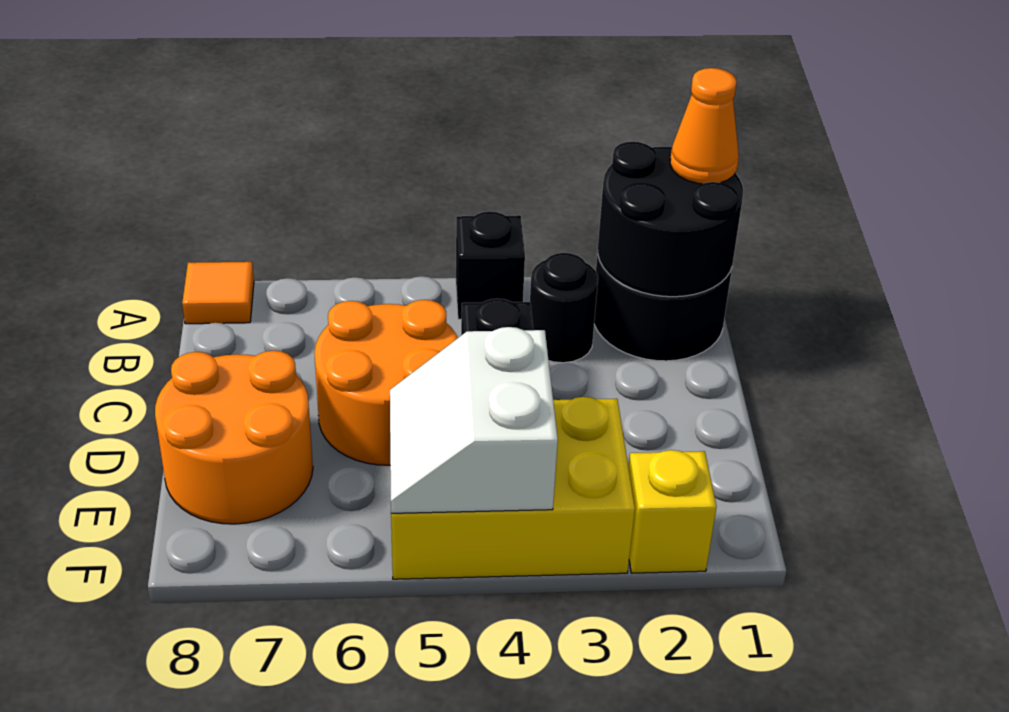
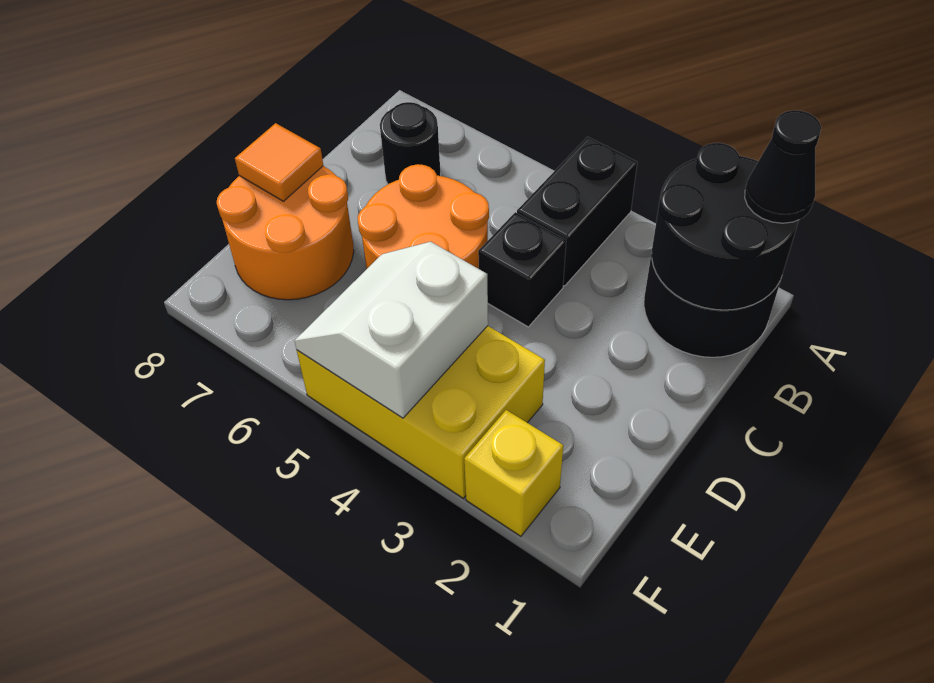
orange 1x1 cone [670,68,739,184] -> black 1x1 cone [745,110,821,223]
black 1x1 brick [456,211,525,319] -> black 1x2 brick [517,137,637,286]
orange 1x1 tile [182,262,254,324] -> orange 1x1 tile moved to [235,123,323,201]
black 1x1 round brick [530,253,598,363] -> black 1x1 round brick moved to [380,102,441,184]

